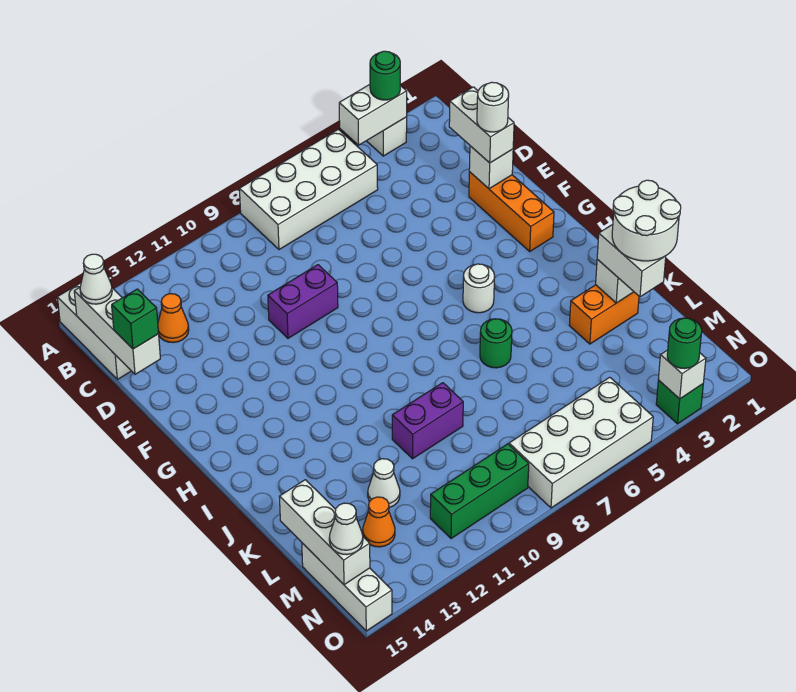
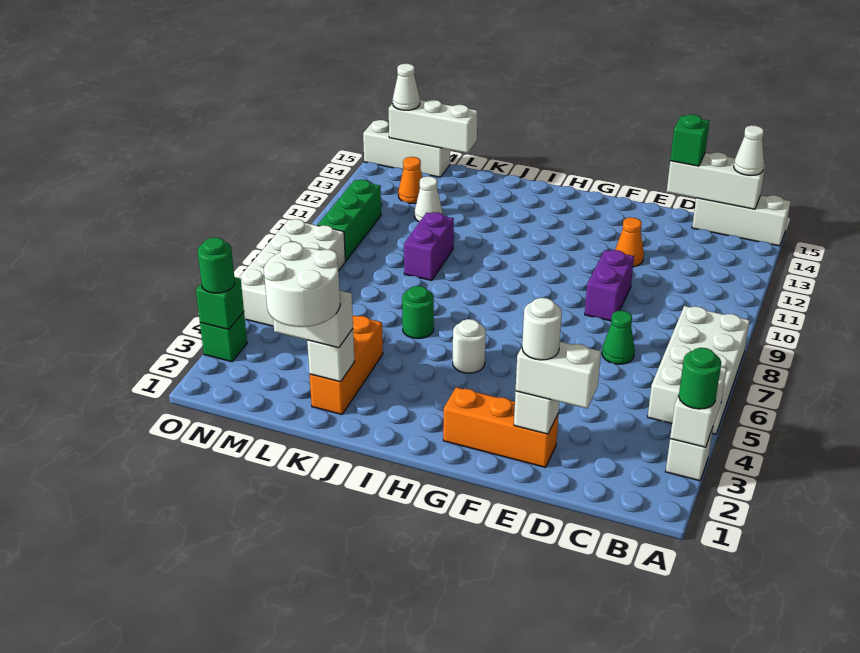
orange 1x1 cone [158,294,189,343] -> orange 1x1 cone moved to [615,217,644,267]
none -> green 1x1 cone [602,311,635,364]
orange 1x2 brick [569,285,639,344] -> orange 1x3 brick [310,315,383,414]
white 1x1 brick [658,350,706,399] -> green 1x1 brick [196,277,244,329]

